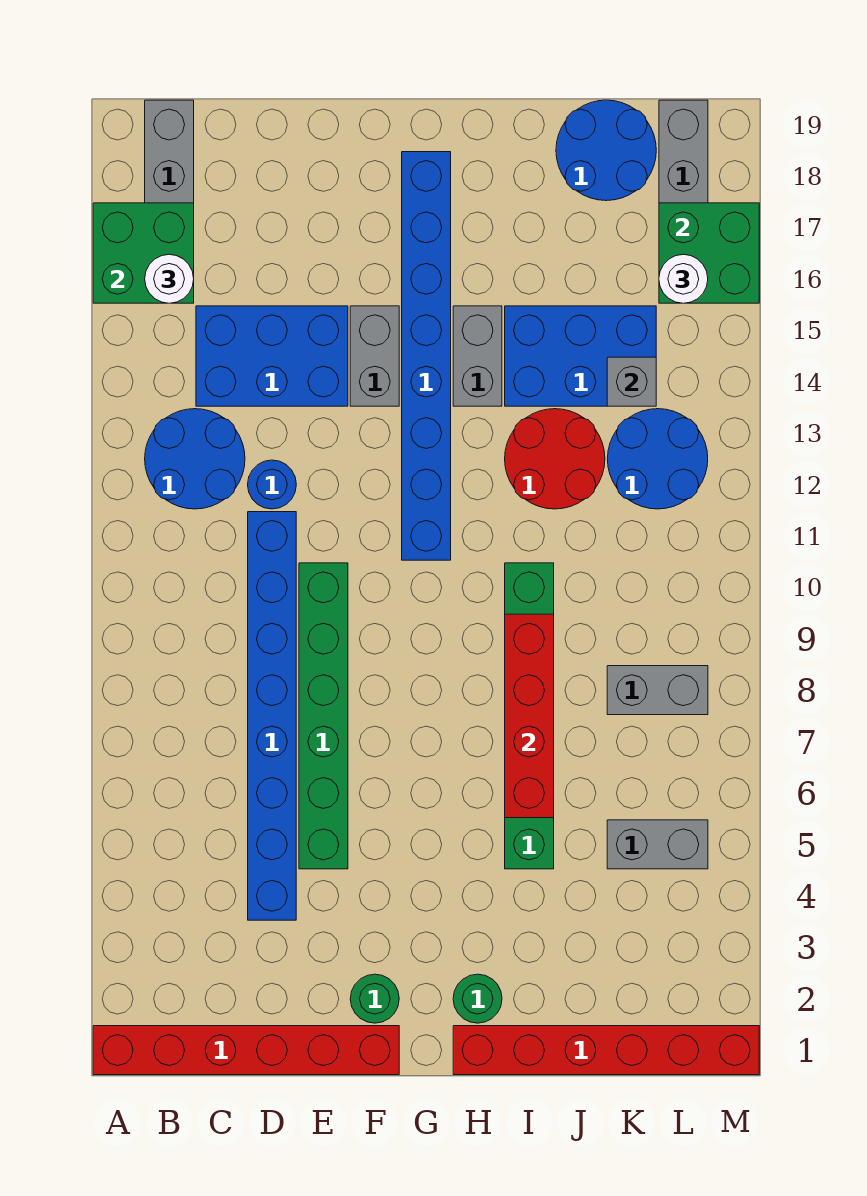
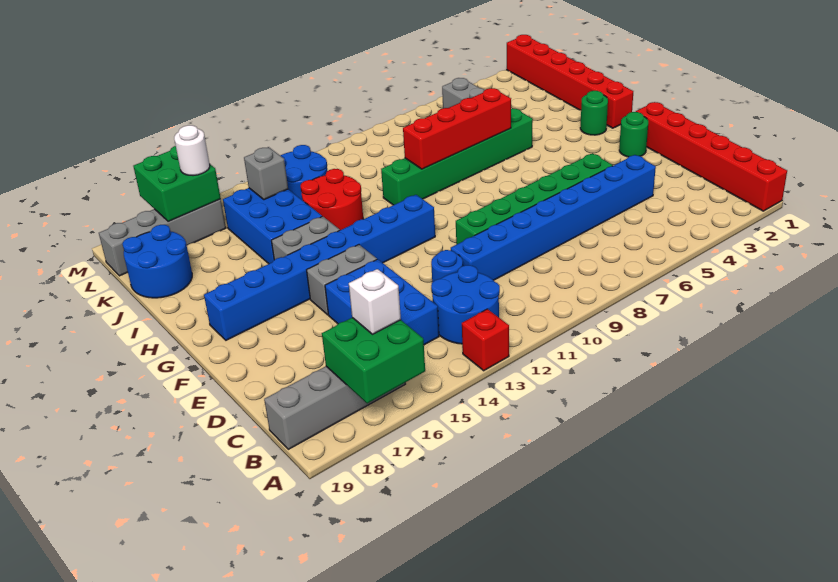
none -> red 1x1 brick [462,309,509,371]
white 1x1 round brick [145,254,194,303] -> white 1x1 brick [349,269,401,334]
grey 1x2 brick [607,666,708,715] -> none

